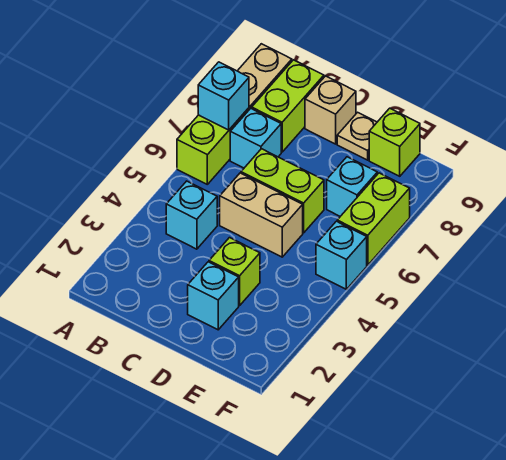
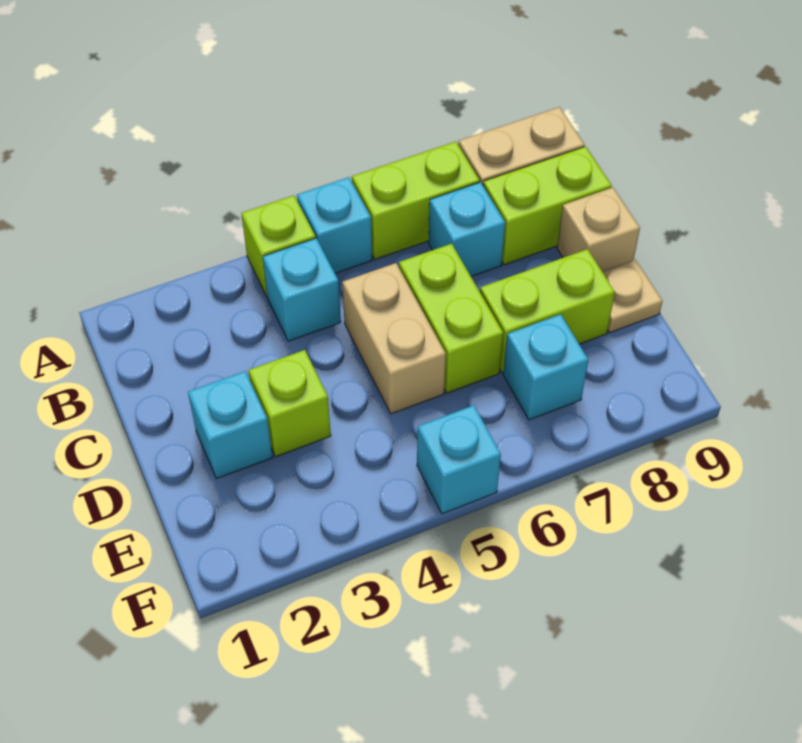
cyan 1x1 brick [198,62,249,130] -> cyan 1x1 brick moved to [297,177,372,273]
lime 1x1 brick [369,108,420,176] -> lime 1x1 brick moved to [241,196,316,296]
lime 1x2 brick [337,173,410,265] -> lime 1x2 brick moved to [480,249,615,373]

